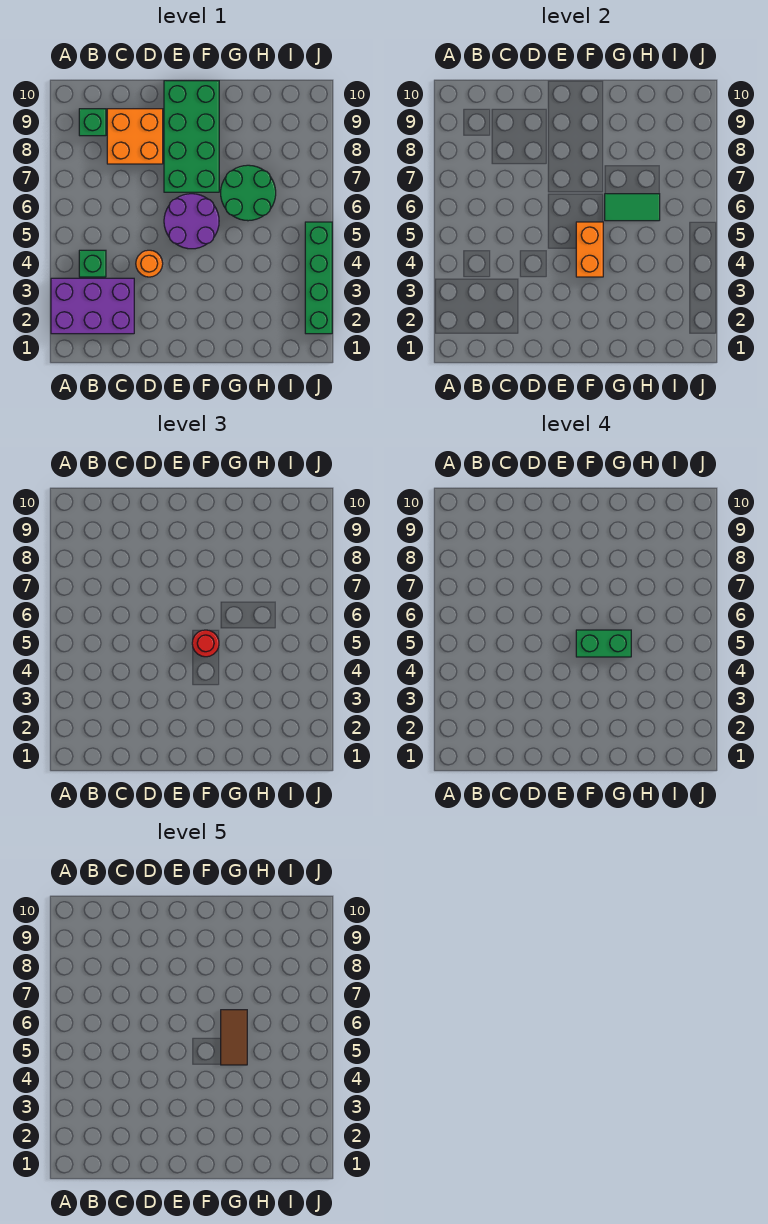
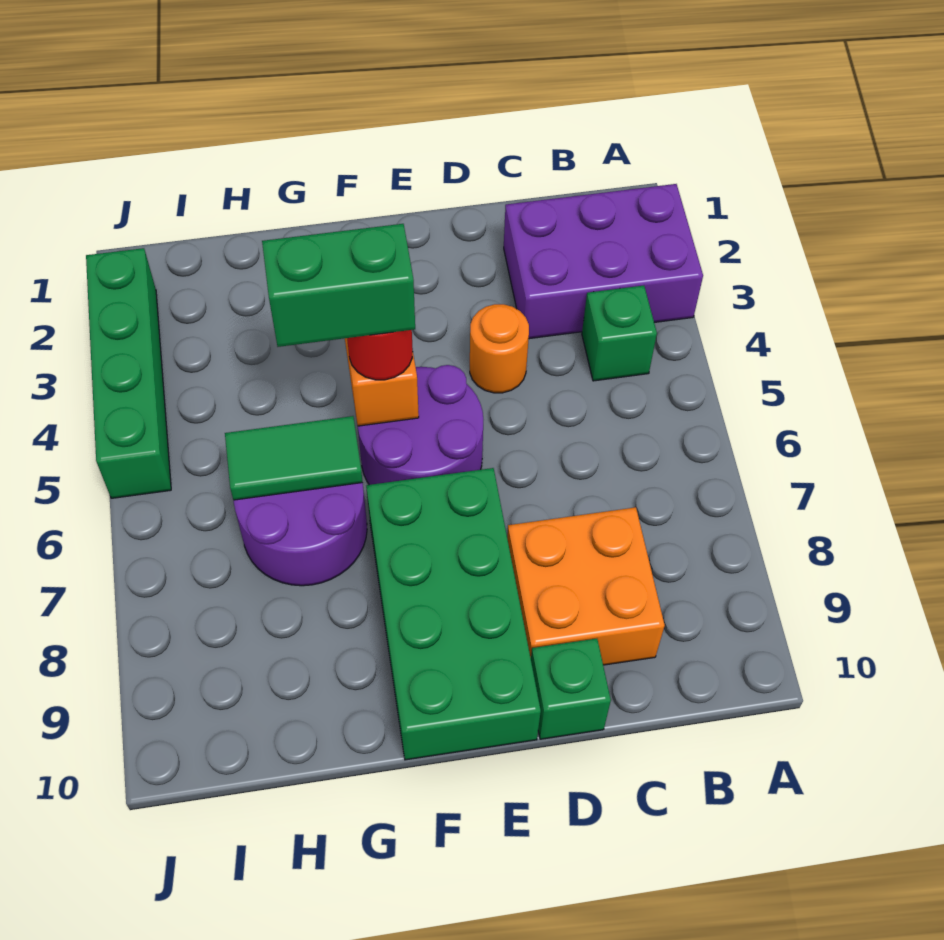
green 1x1 brick [79,109,106,136] -> green 1x1 brick moved to [531,639,611,739]
brown 1x2 tile [221,1010,247,1065] -> none
green 2x2 round brick [221,165,276,221] -> purple 2x2 round brick [234,483,367,586]

